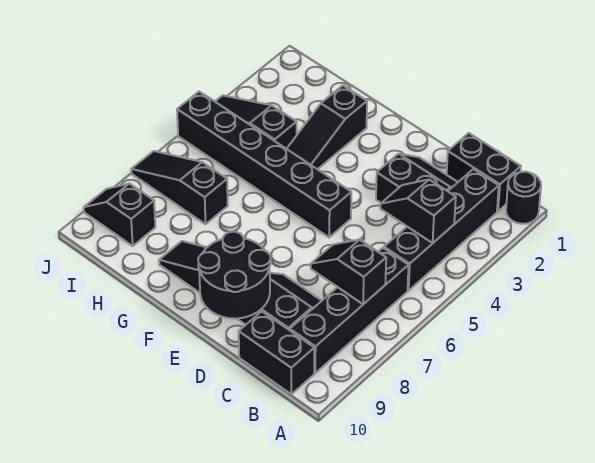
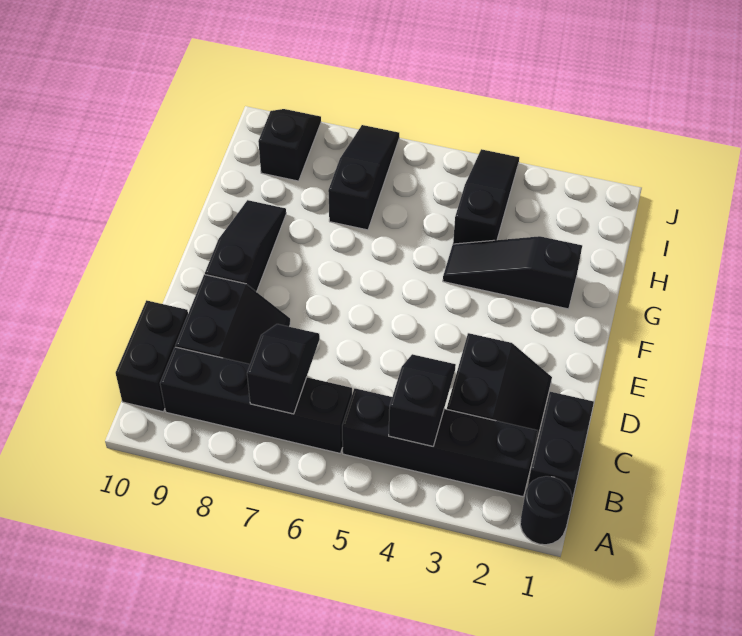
black 2x2 round brick [198,232,271,319] -> none
black 1x6 brick [177,92,351,237] -> none

